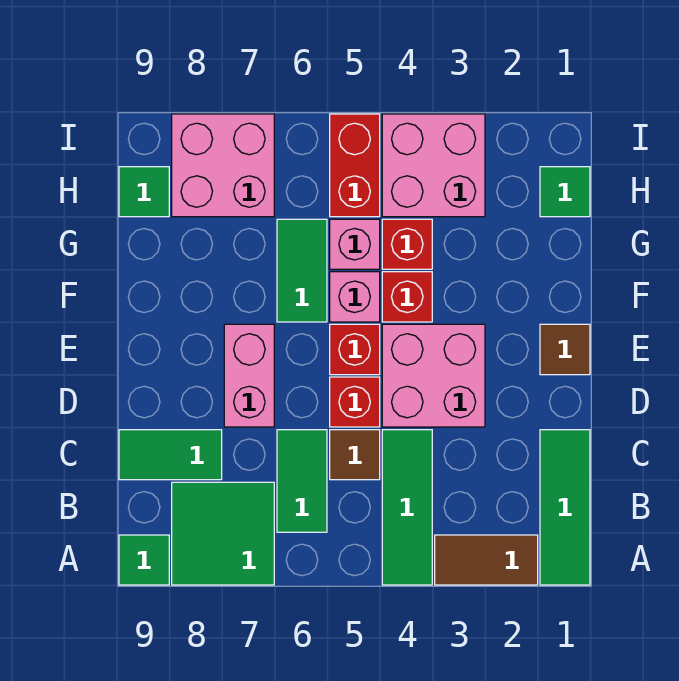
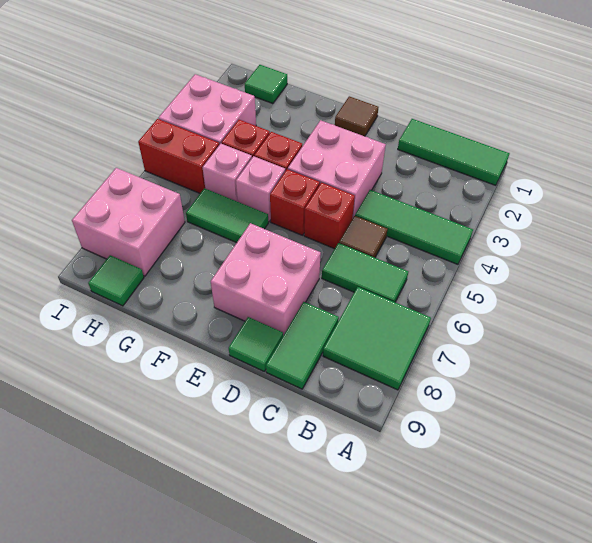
brown 1x2 tile [435,535,538,585] -> none
green 1x1 tile [119,535,169,585] -> green 1x1 tile moved to [229,317,283,372]
pink 1x2 brick [224,324,274,427] -> pink 2x2 brick [211,223,321,335]

